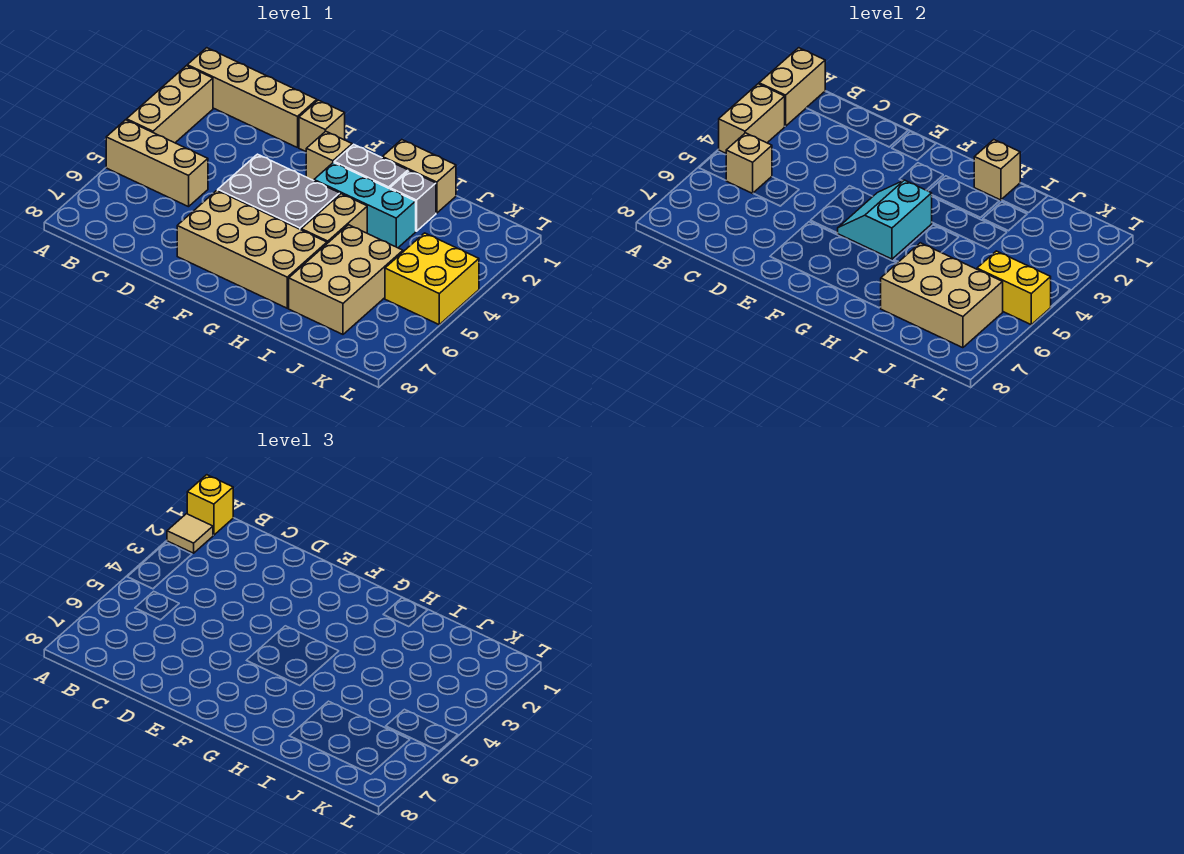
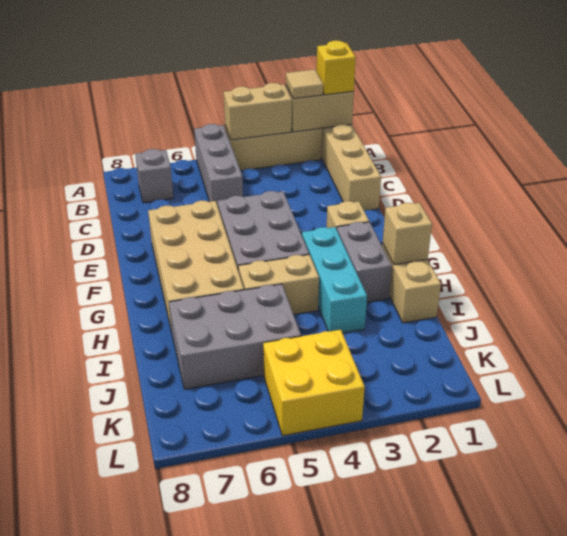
tan 1x3 brick [106,120,208,207] -> grey 1x3 brick [194,124,243,206]
tan 1x1 brick [726,133,772,193] -> none
tan 1x1 brick [299,100,345,152] -> none
cyan 2x2 slope [838,180,932,259] -> none
grey 1x1 brick [390,171,436,231] -> grey 1x1 brick moved to [135,149,173,203]
tan 2x3 brick [289,225,403,334] -> grey 2x3 brick [169,284,301,389]
tan 2x3 brick [881,243,1003,348] -> none
yellow 1x2 brick [977,251,1051,325] -> none

